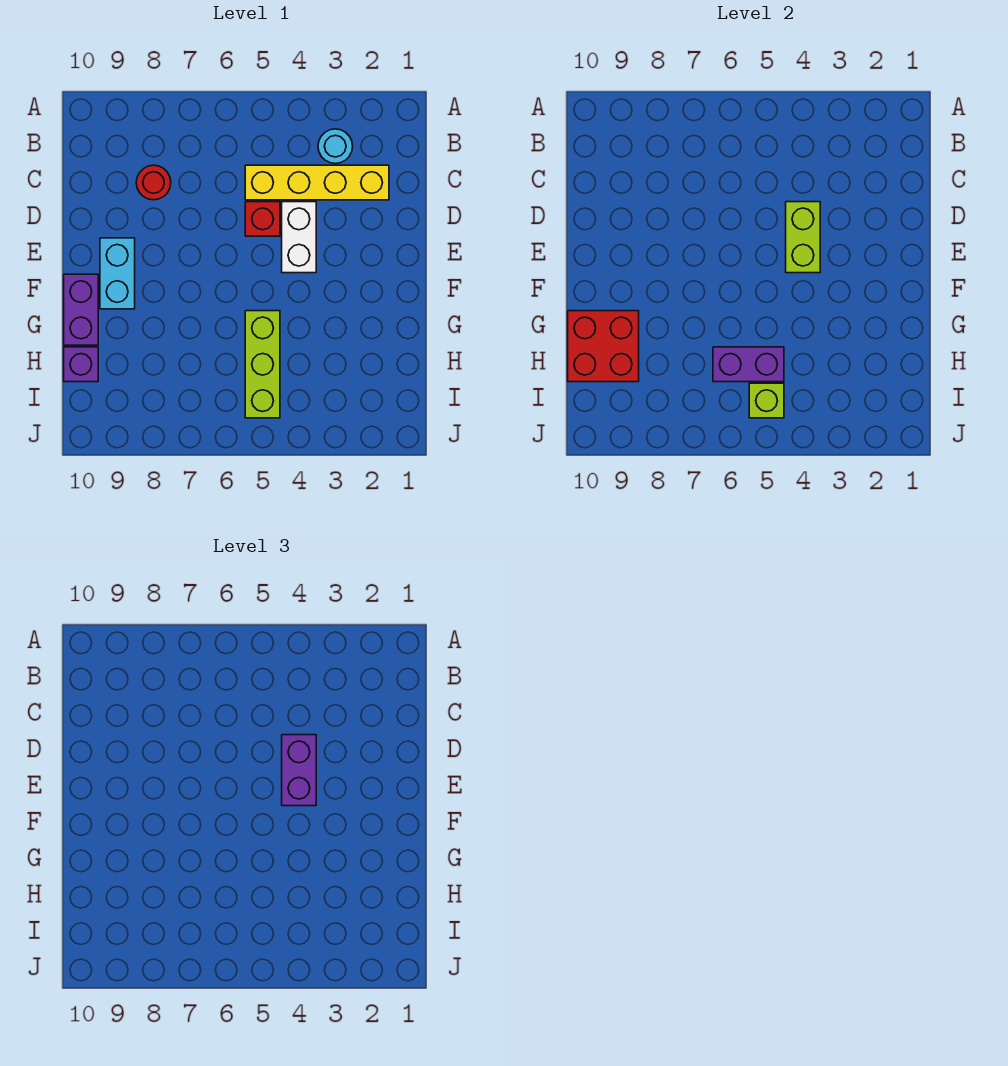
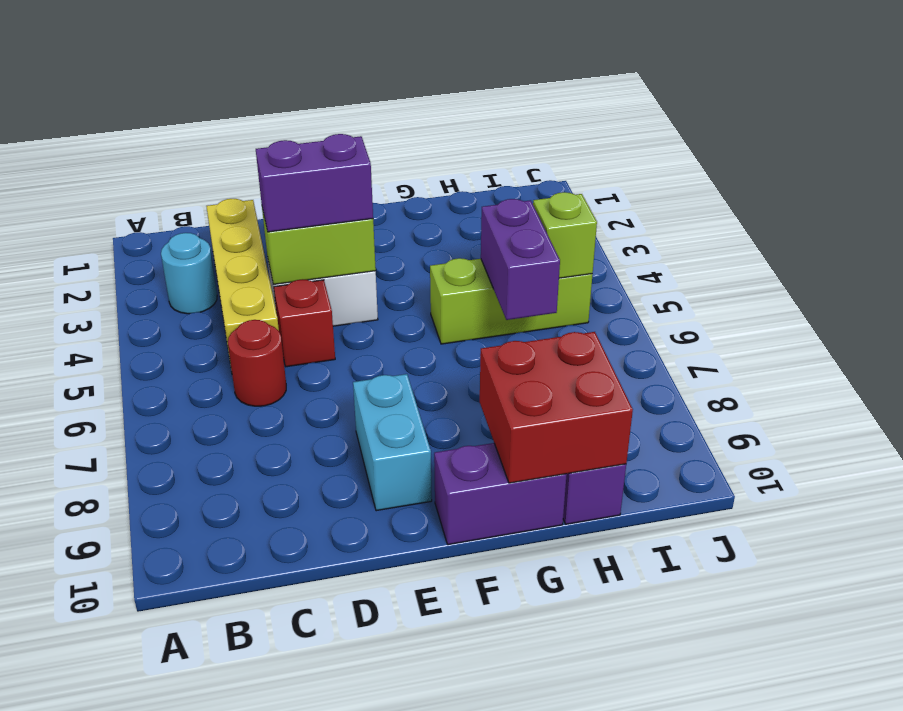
red 1x1 round brick [136,165,171,200] -> red 1x1 round brick moved to [228,320,286,406]
cyan 1x2 brick [100,238,135,309] -> cyan 1x2 brick turned to [353,374,432,511]

